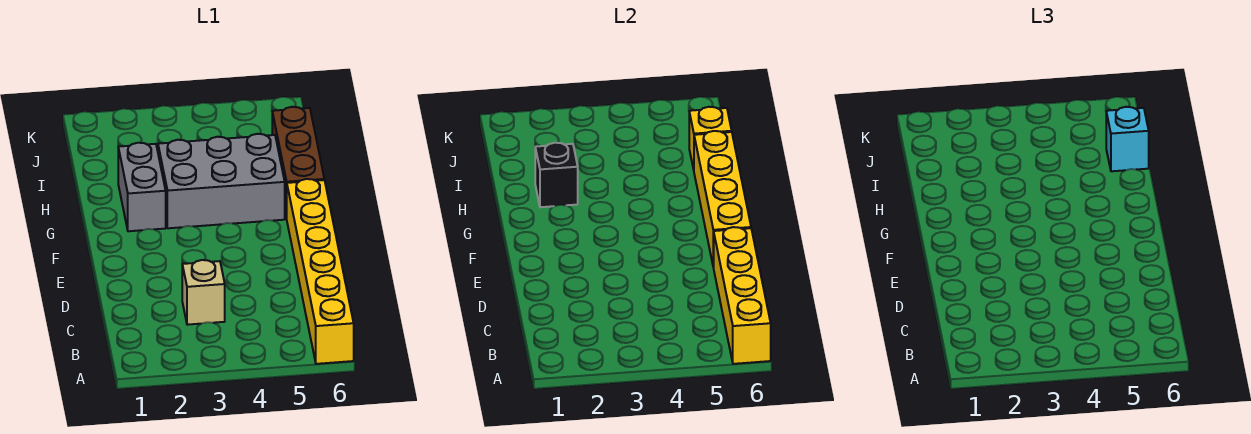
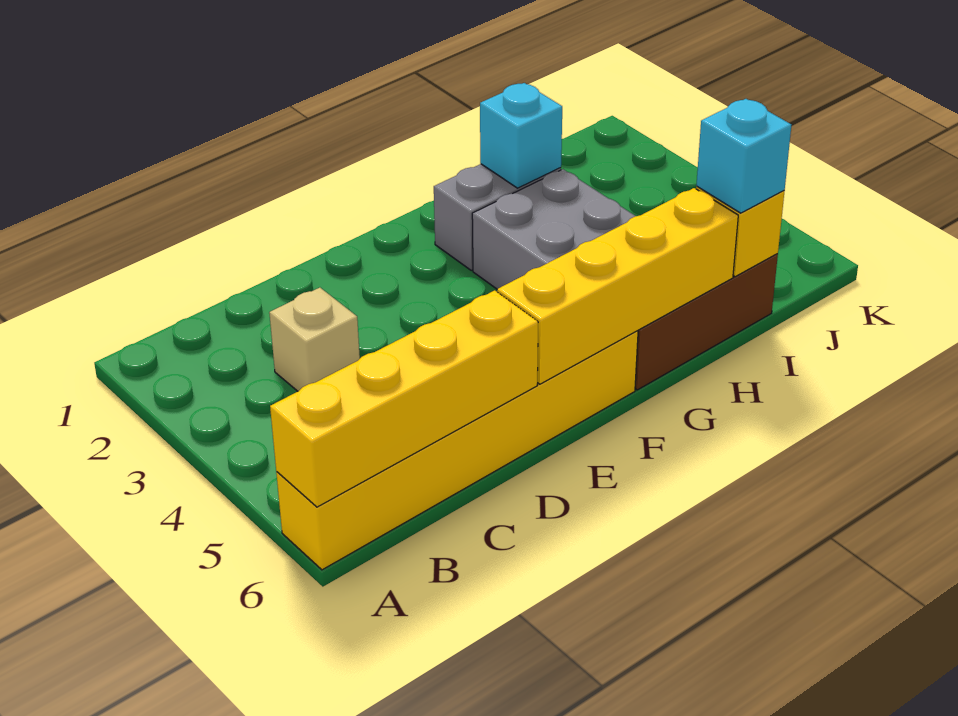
black 1x1 brick [535,143,578,207] -> cyan 1x1 brick [480,83,562,188]

